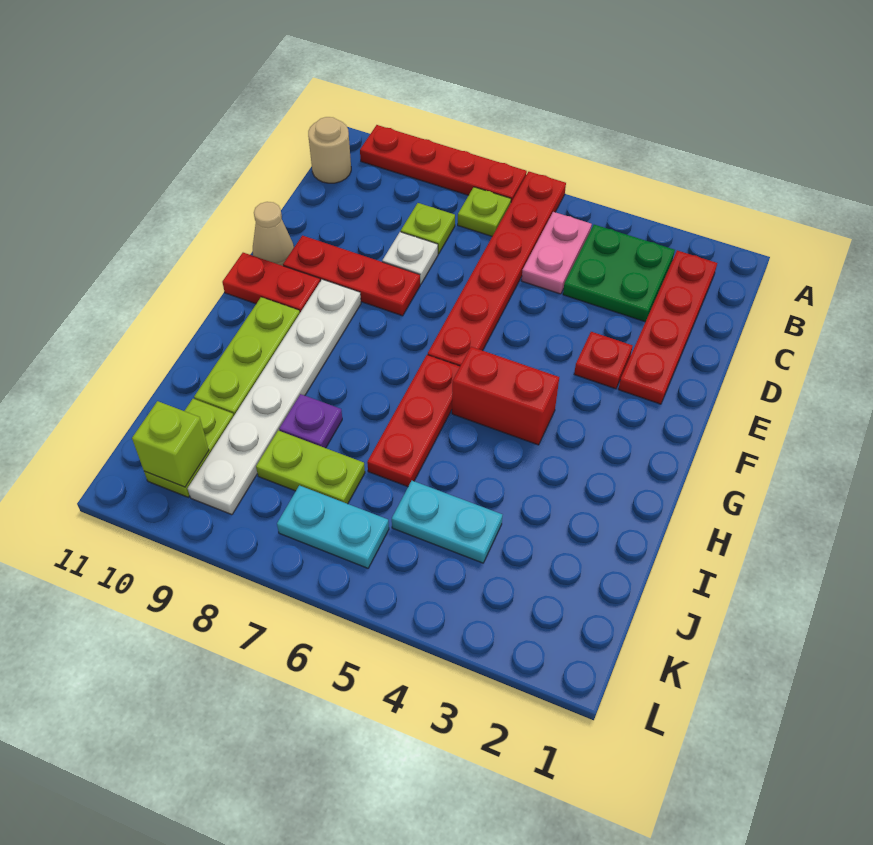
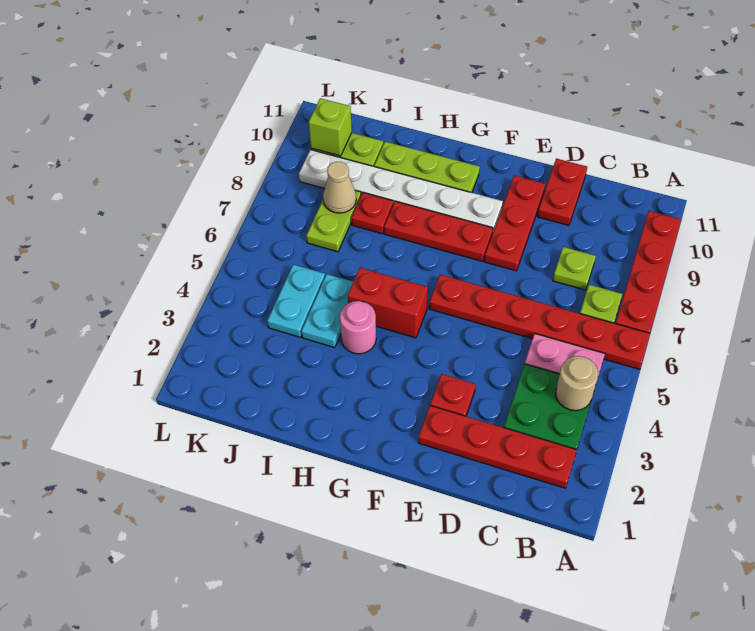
tan 1x1 round brick [308,117,351,183] -> tan 1x1 round brick moved to [556,356,598,410]
white 1x1 plate [382,232,438,284] -> none
tan 1x1 cone [253,202,294,266] -> tan 1x1 cone moved to [323,162,356,213]
red 1x2 plate [222,253,320,312] -> red 1x2 plate moved to [537,159,587,225]
red 1x2 brick [452,347,559,445] -> red 1x2 brick turned to [348,268,428,338]
red 1x3 plate [367,355,460,487] -> red 1x3 plate moved to [384,201,493,262]
none -> pink 1x1 round brick [340,301,376,354]
purple 1x1 plate [279,394,342,448] -> red 1x1 plate [351,192,393,234]
cyan 1x2 plate [277,485,389,568] -> cyan 1x2 plate moved to [301,274,353,348]

